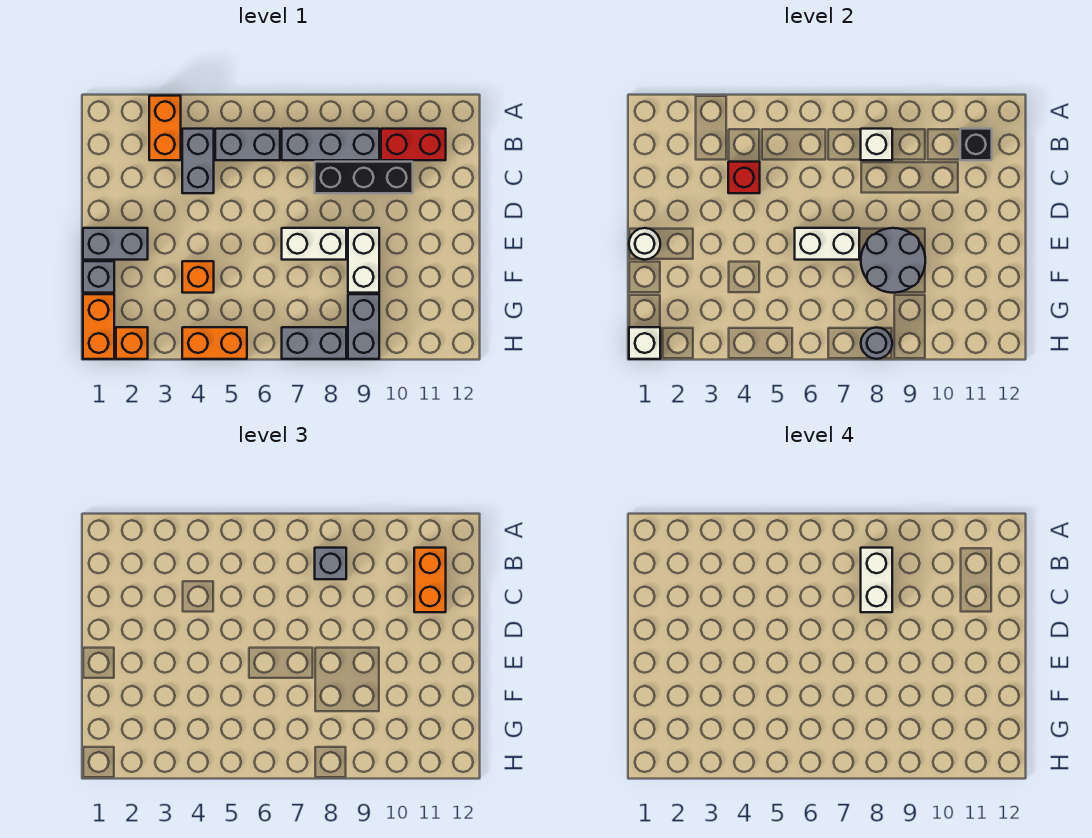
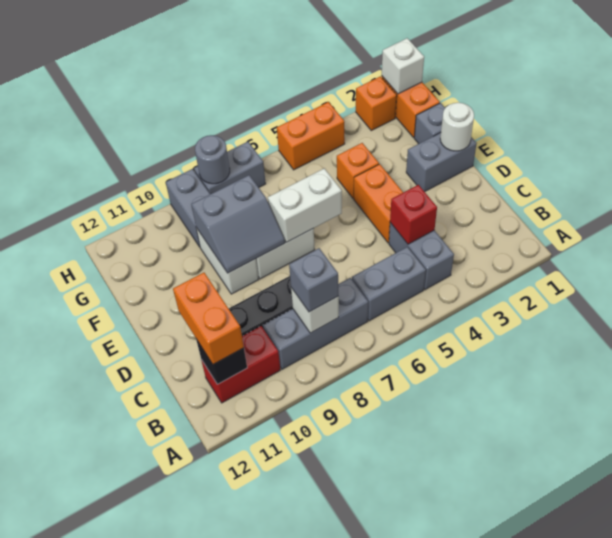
orange 1x2 brick [149,96,181,160] -> orange 1x2 brick moved to [354,164,403,243]
white 1x2 brick [861,548,892,612] -> none
grey 2x2 round brick [861,228,925,293] -> grey 2x2 slope [191,175,285,273]

